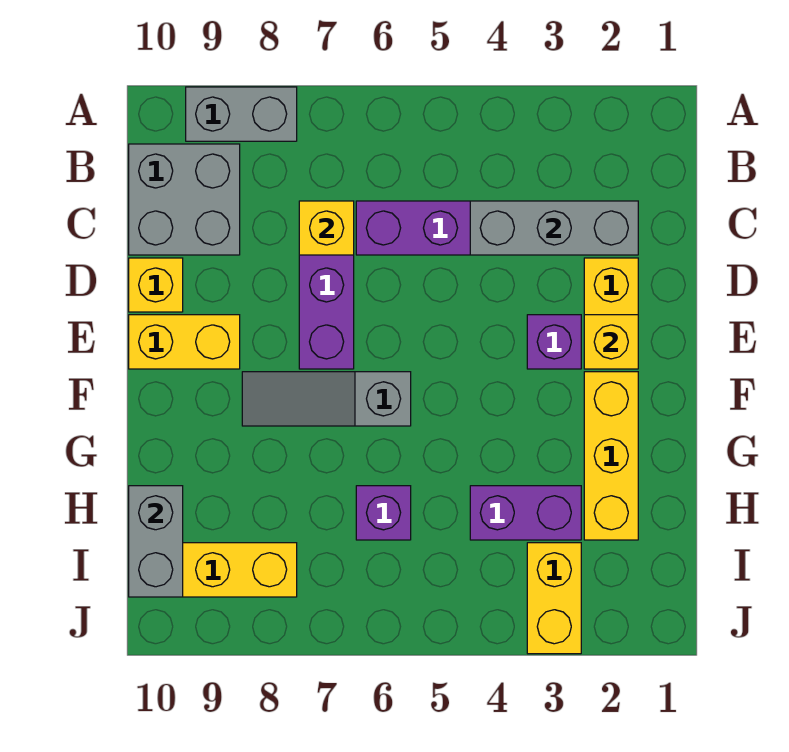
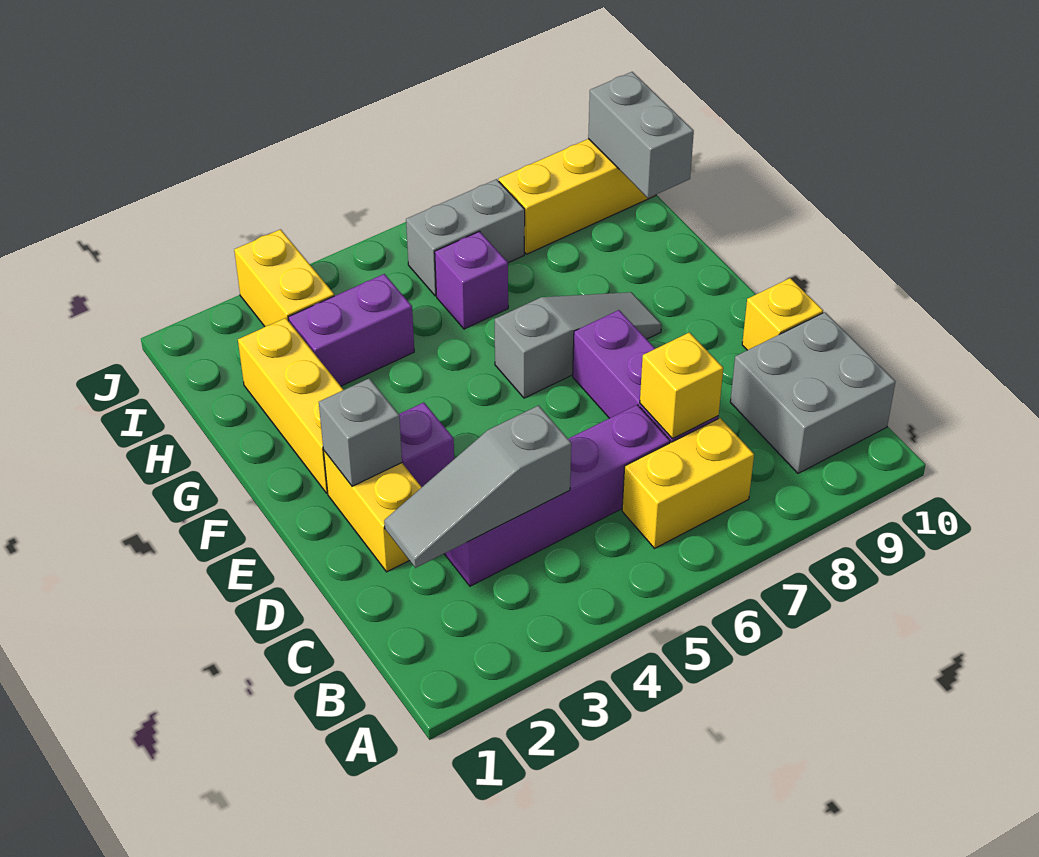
grey 1x2 brick [186,87,297,141] -> grey 1x2 brick moved to [406,179,525,296]
grey 1x3 brick [470,201,638,255] -> grey 1x3 slope [384,406,571,568]
yellow 1x1 brick [584,315,638,369] -> grey 1x1 brick [319,378,402,486]
yellow 1x2 brick [129,315,240,369] -> yellow 1x2 brick moved to [622,418,754,548]

